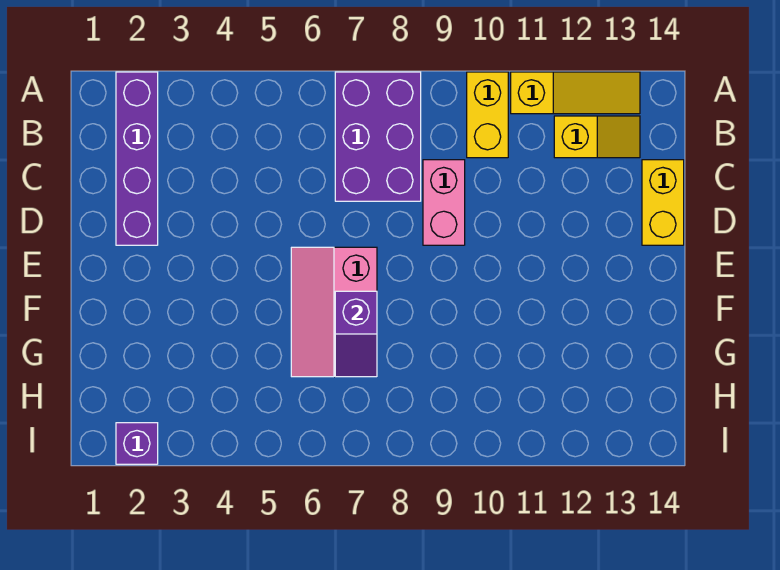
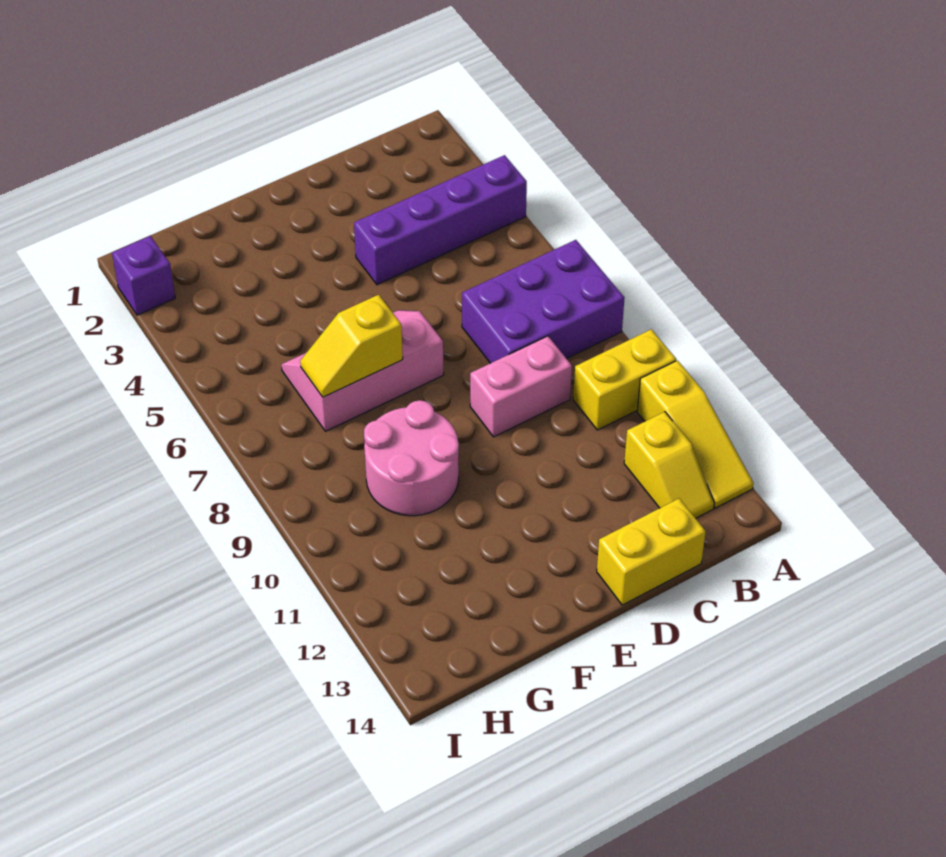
purple 1x4 brick [116,72,158,245] -> purple 1x4 brick moved to [354,155,527,285]
purple 1x2 slope [335,291,377,377] -> yellow 1x2 slope [300,295,403,397]
none -> pink 2x2 round brick [364,400,459,516]

